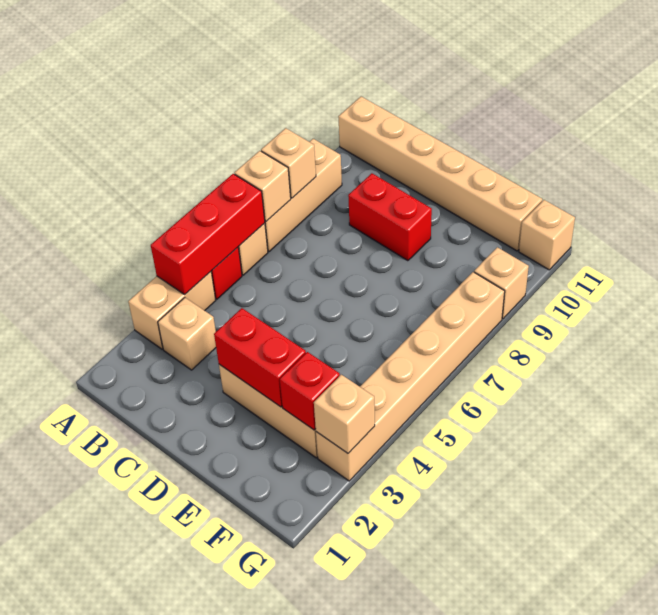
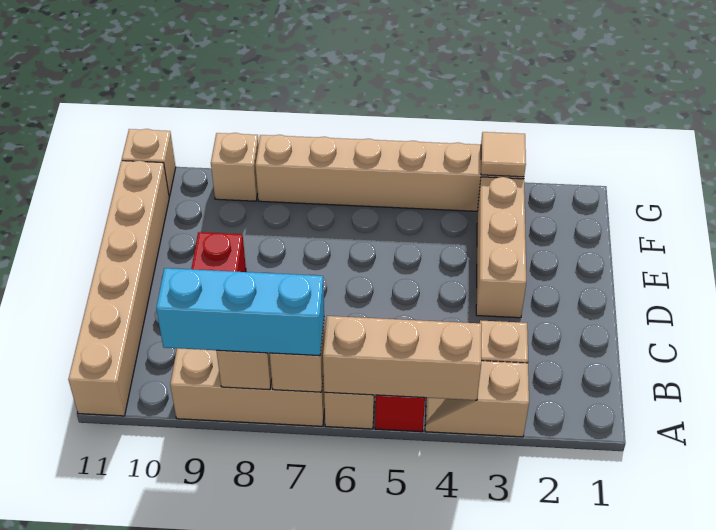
tan 1x2 brick [128,272,216,349] -> tan 1x2 slope [425,361,529,437]
red 1x3 brick [151,174,265,294] -> tan 1x3 brick [323,316,482,400]
none -> cyan 1x3 brick [156,268,324,356]
red 1x2 brick [214,308,306,407] -> none
red 1x1 brick [280,352,340,430] -> none
tan 1x1 brick [314,375,375,453] -> tan 1x1 tile [481,132,526,177]

